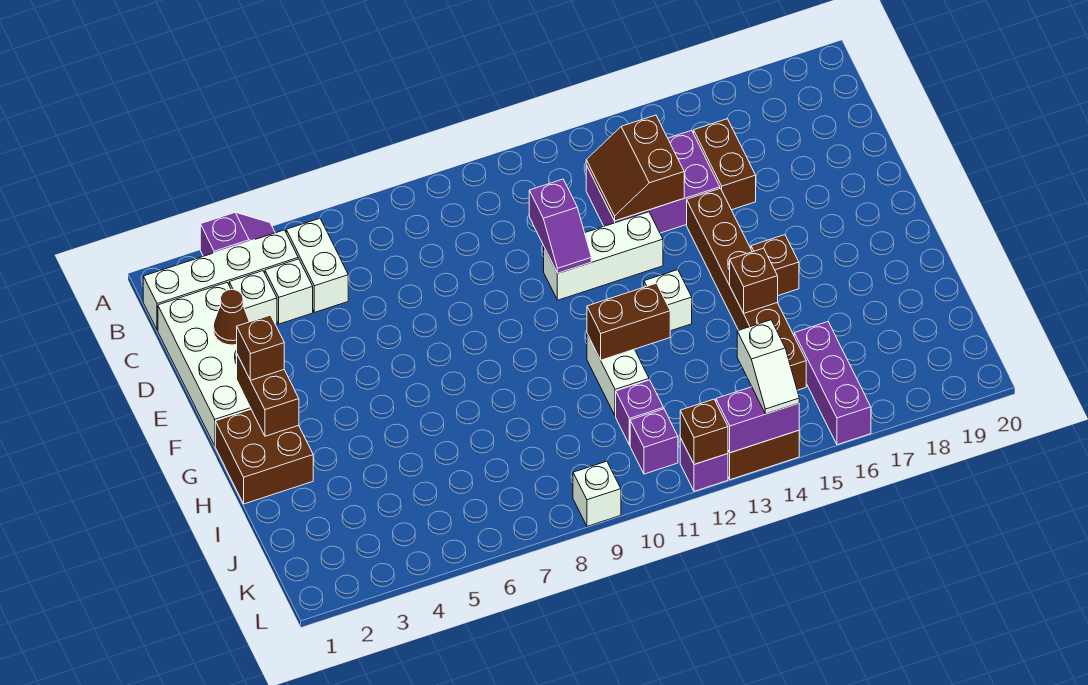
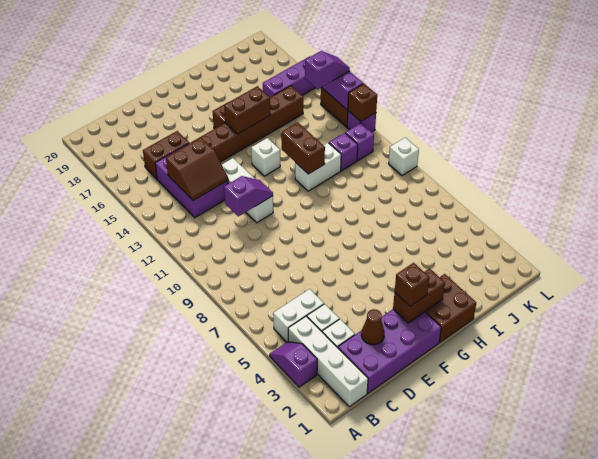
white 2x4 brick [158,282,251,445] -> purple 2x4 brick [338,309,441,393]
brown 1x1 brick [730,248,778,313] -> brown 1x2 brick [224,86,270,134]
white 1x2 slope [737,320,799,414] -> purple 1x2 slope [305,51,350,89]

